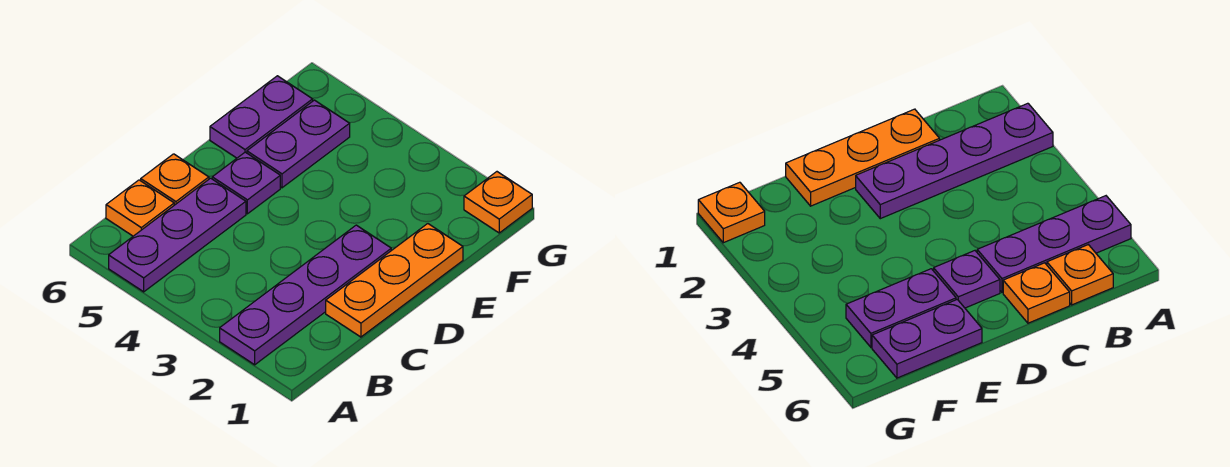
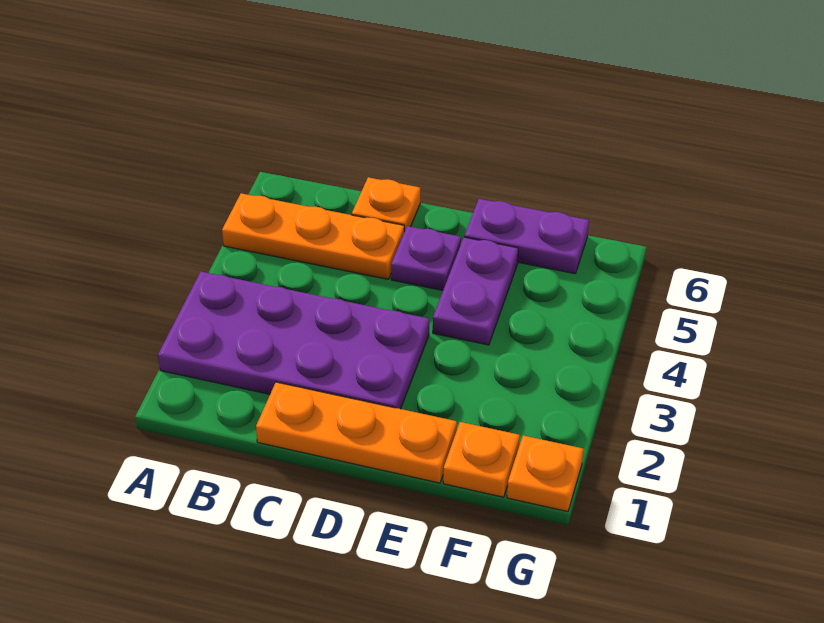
purple 1x4 plate [220,225,391,365] -> purple 2x4 plate [158,272,429,409]
purple 1x3 plate [109,178,246,292] -> orange 1x3 plate [222,193,404,279]
orange 1x1 plate [106,180,174,236] -> orange 1x1 plate moved to [443,422,520,497]
purple 1x2 plate [247,100,350,188] -> purple 1x2 plate turned to [433,237,518,345]

